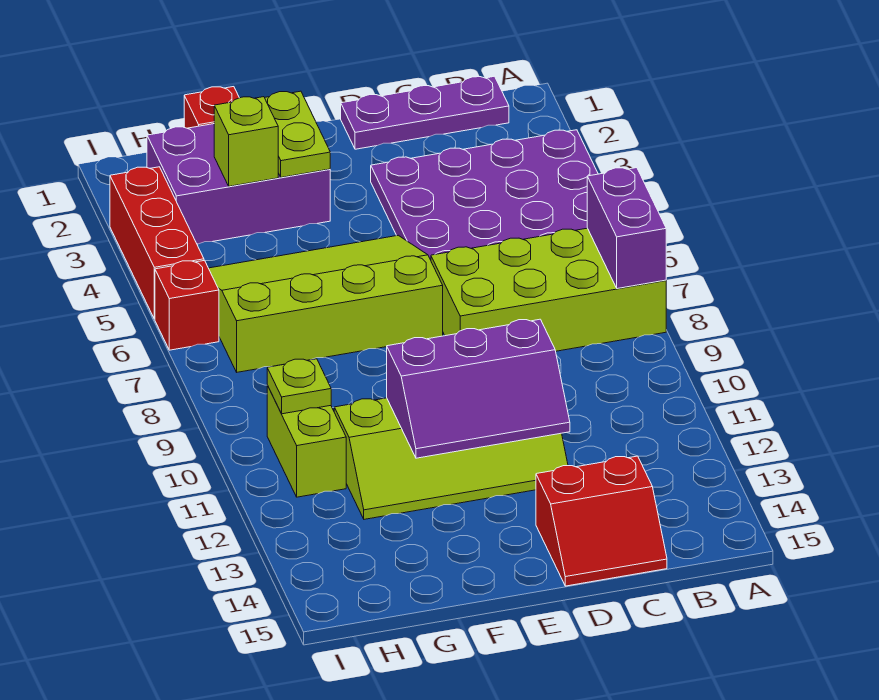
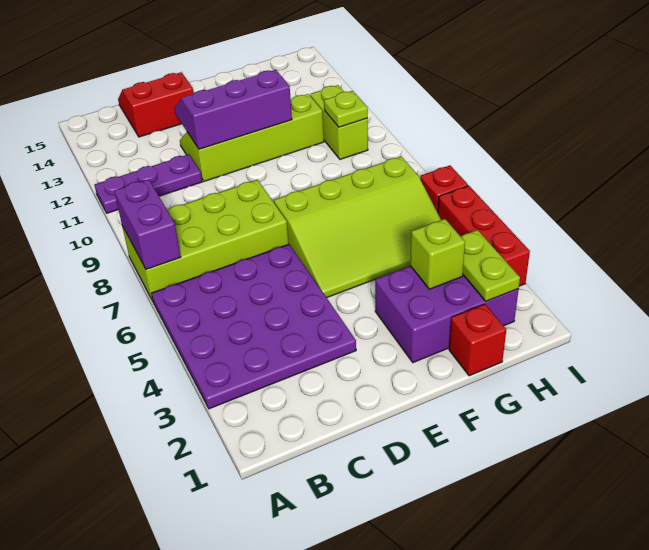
purple 1x3 plate [341,76,509,149] -> purple 1x3 plate moved to [95,154,202,213]
lime 1x2 plate [265,91,330,177] -> lime 1x2 plate moved to [461,230,520,301]

